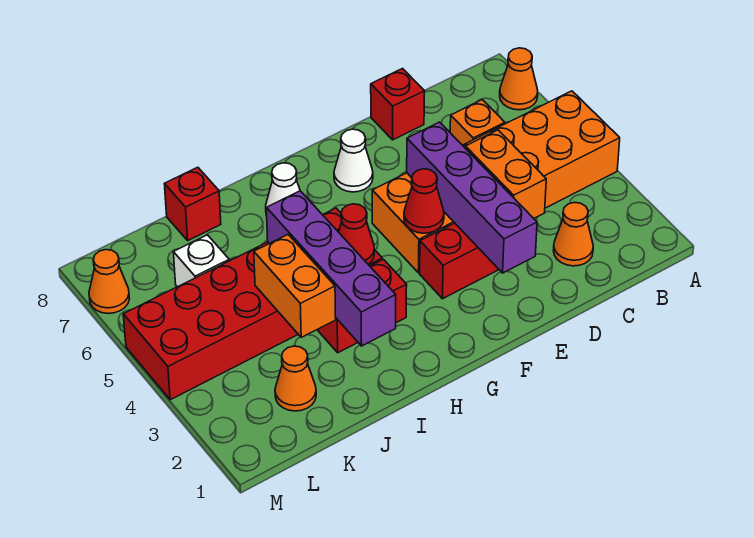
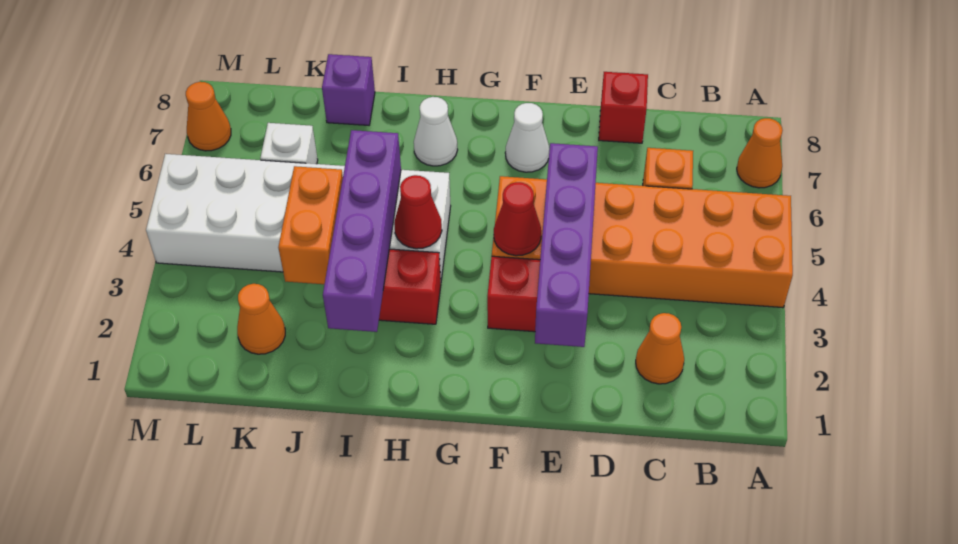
orange 1x2 brick [465,130,546,218] -> none
red 2x6 brick [123,208,382,400] -> white 2x6 brick [146,154,451,280]
red 1x1 brick [165,167,221,240] -> purple 1x1 brick [322,54,375,125]

